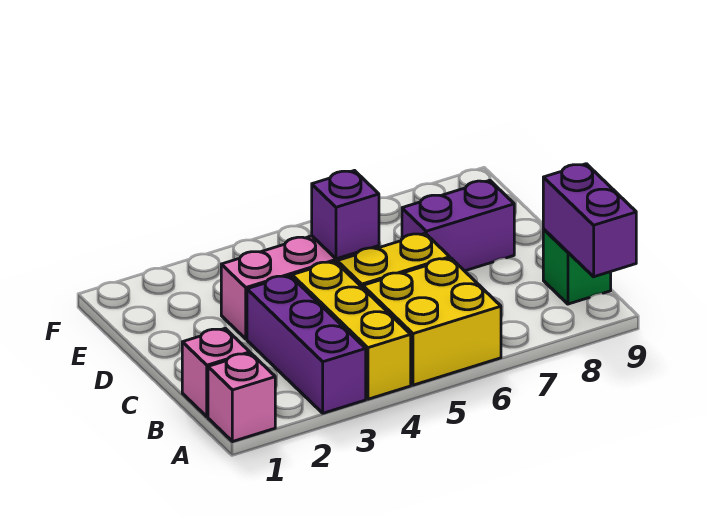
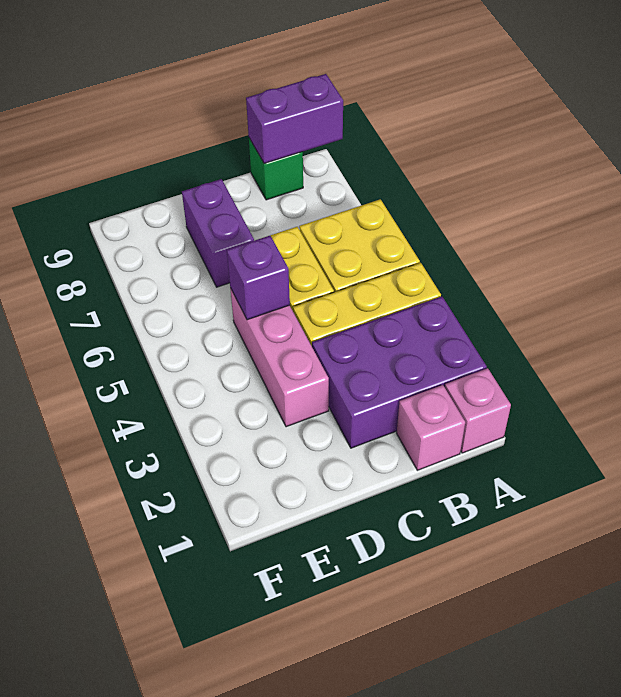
purple 1x3 brick [247,276,366,413] -> purple 2x3 brick [312,297,487,448]

